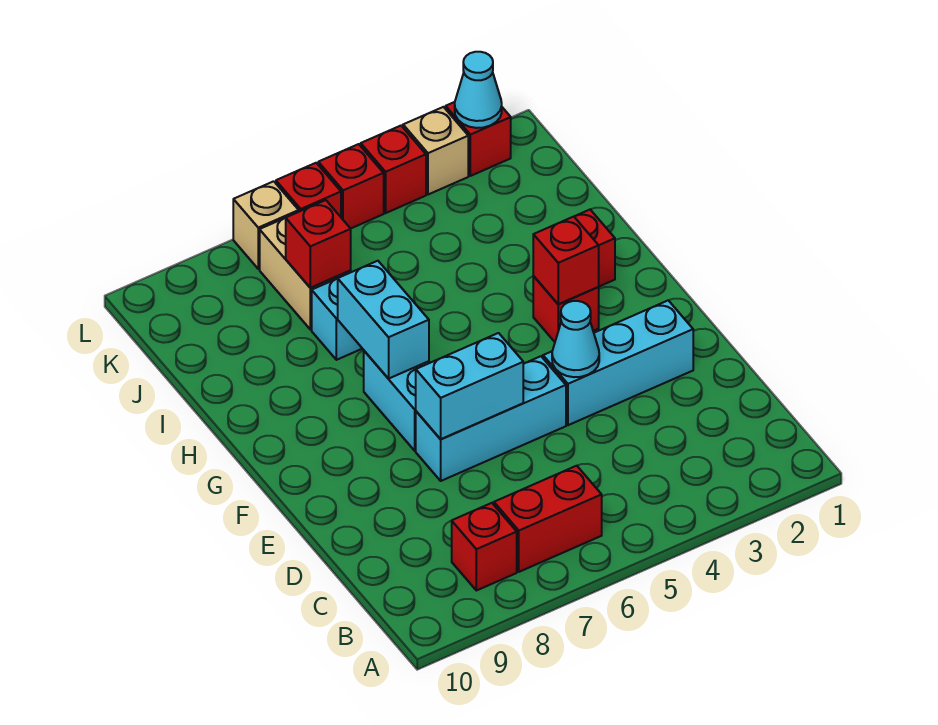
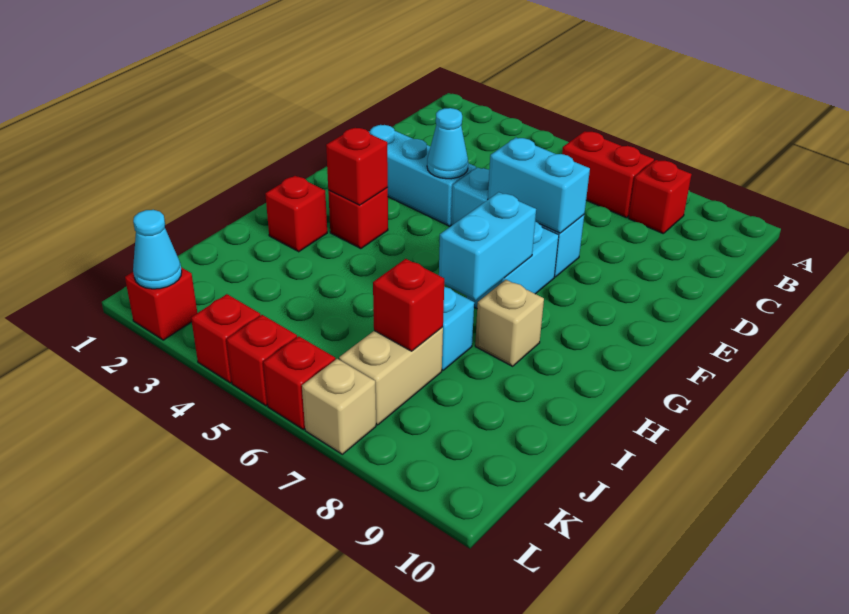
tan 1x1 brick [403,107,468,195] -> tan 1x1 brick moved to [475,280,544,366]

